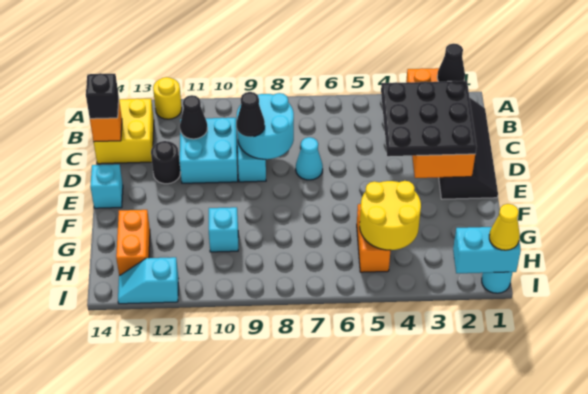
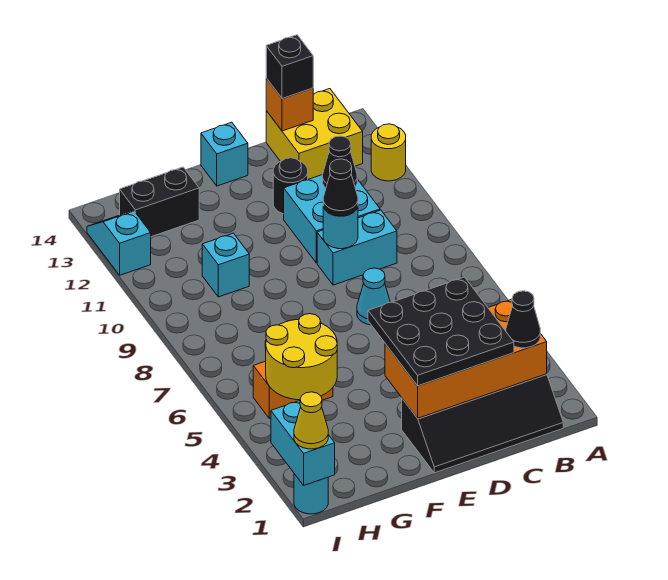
cyan 2x2 round brick [237,93,294,160] -> cyan 1x1 round brick [323,207,358,249]
orange 1x2 brick [116,210,150,276] -> black 1x2 brick [120,167,199,237]

